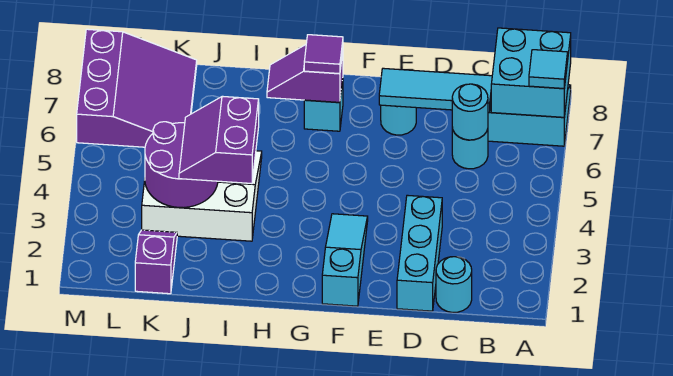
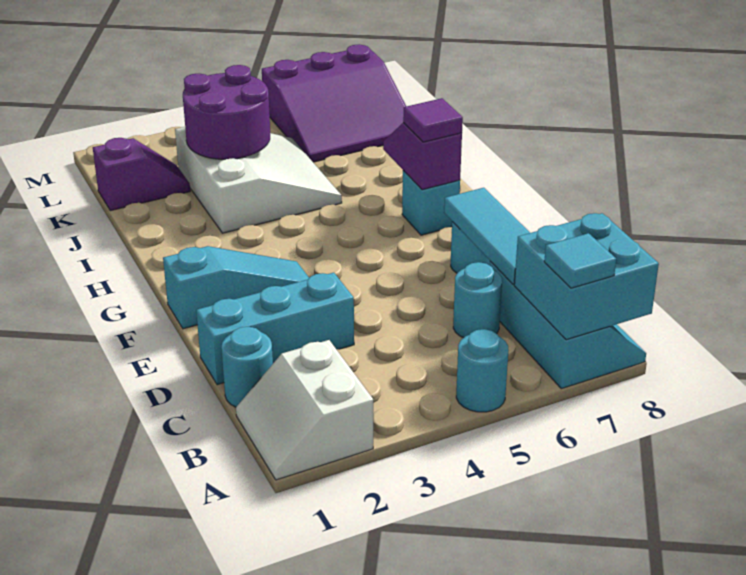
none -> white 2x2 slope [236,340,373,480]
cyan 1x1 round brick [452,84,488,140] -> cyan 1x1 round brick moved to [456,329,509,412]
purple 2x2 slope [179,96,259,183] -> none

